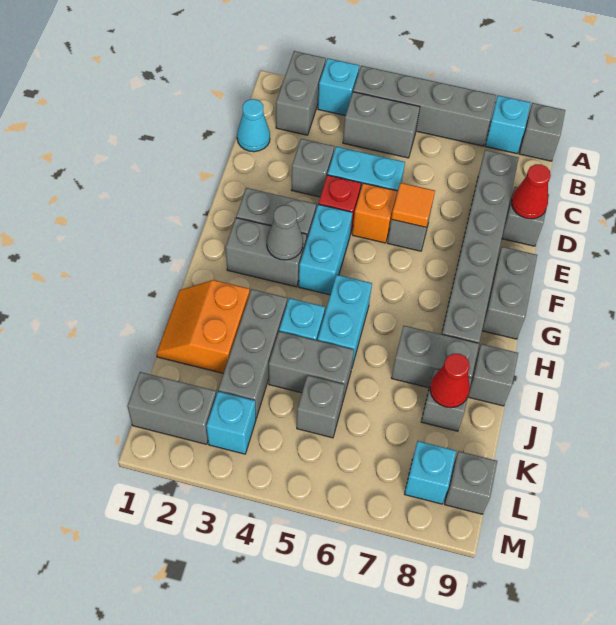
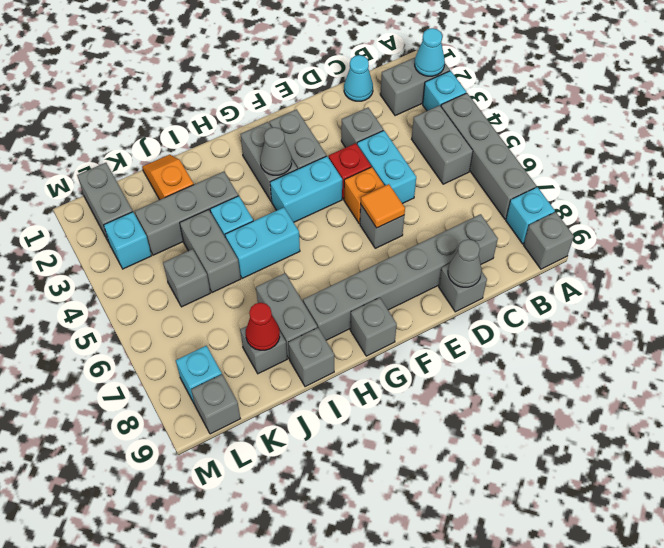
none -> cyan 1x1 cone [415,28,445,76]
red 1x1 cone [512,164,551,219] -> grey 1x1 cone [448,239,482,287]
grey 1x2 brick [482,247,537,339] -> grey 1x1 brick [350,298,397,356]
orange 2x2 slope [157,280,250,373] -> orange 1x2 slope [142,155,194,200]

